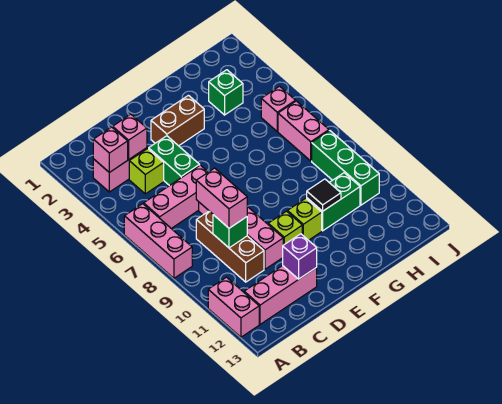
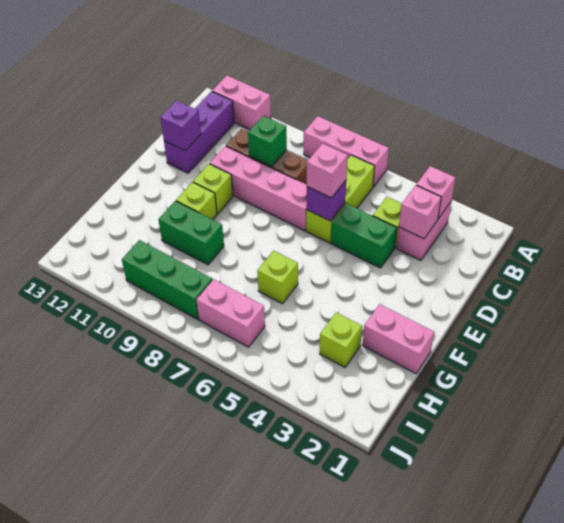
pink 1x3 brick [144,165,208,228] -> lime 1x3 brick [306,155,375,243]
pink 1x3 brick [244,266,317,324] -> purple 1x3 brick [164,91,234,173]
pink 1x2 brick [196,168,247,228] -> pink 1x2 brick moved to [363,304,434,374]
none -> purple 1x1 brick [307,181,346,221]
brown 1x2 brick [151,95,204,146] -> none
none -> lime 1x1 brick [257,251,298,304]
green 1x2 brick [307,173,360,231] -> green 1x2 brick turned to [158,201,224,265]
black 1x1 tile [307,179,341,211] -> none
green 1x1 brick [209,70,243,115] -> lime 1x1 brick [320,312,362,367]
pink 1x1 brick [261,86,296,131] -> pink 1x1 brick moved to [307,144,348,198]

